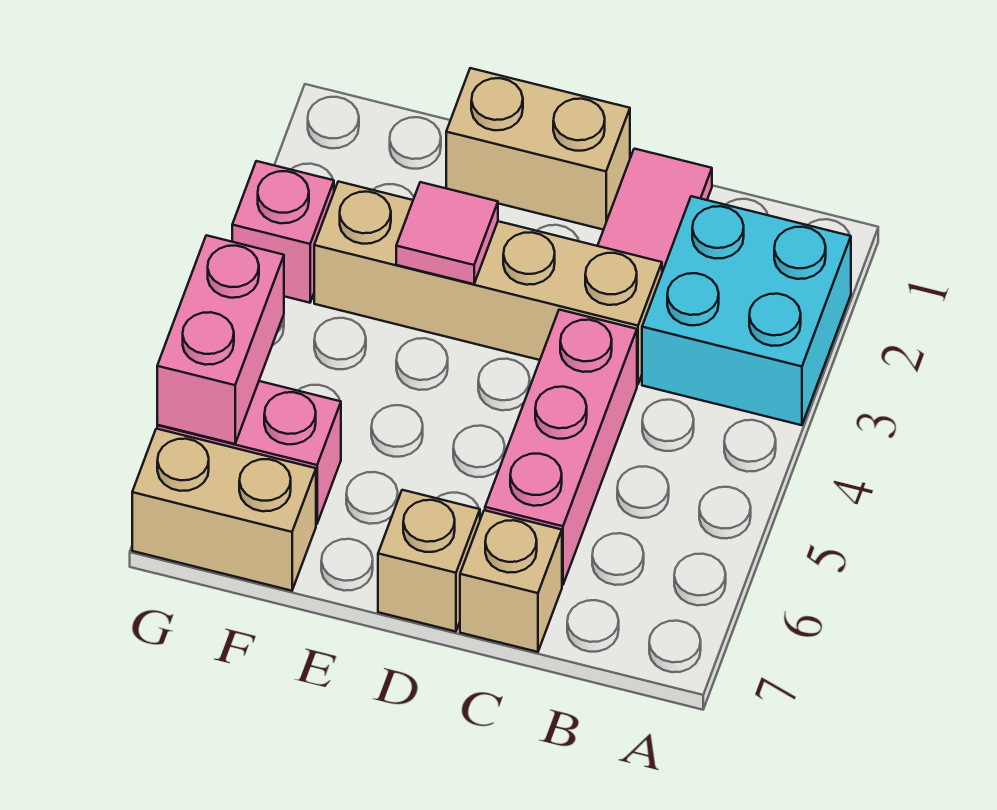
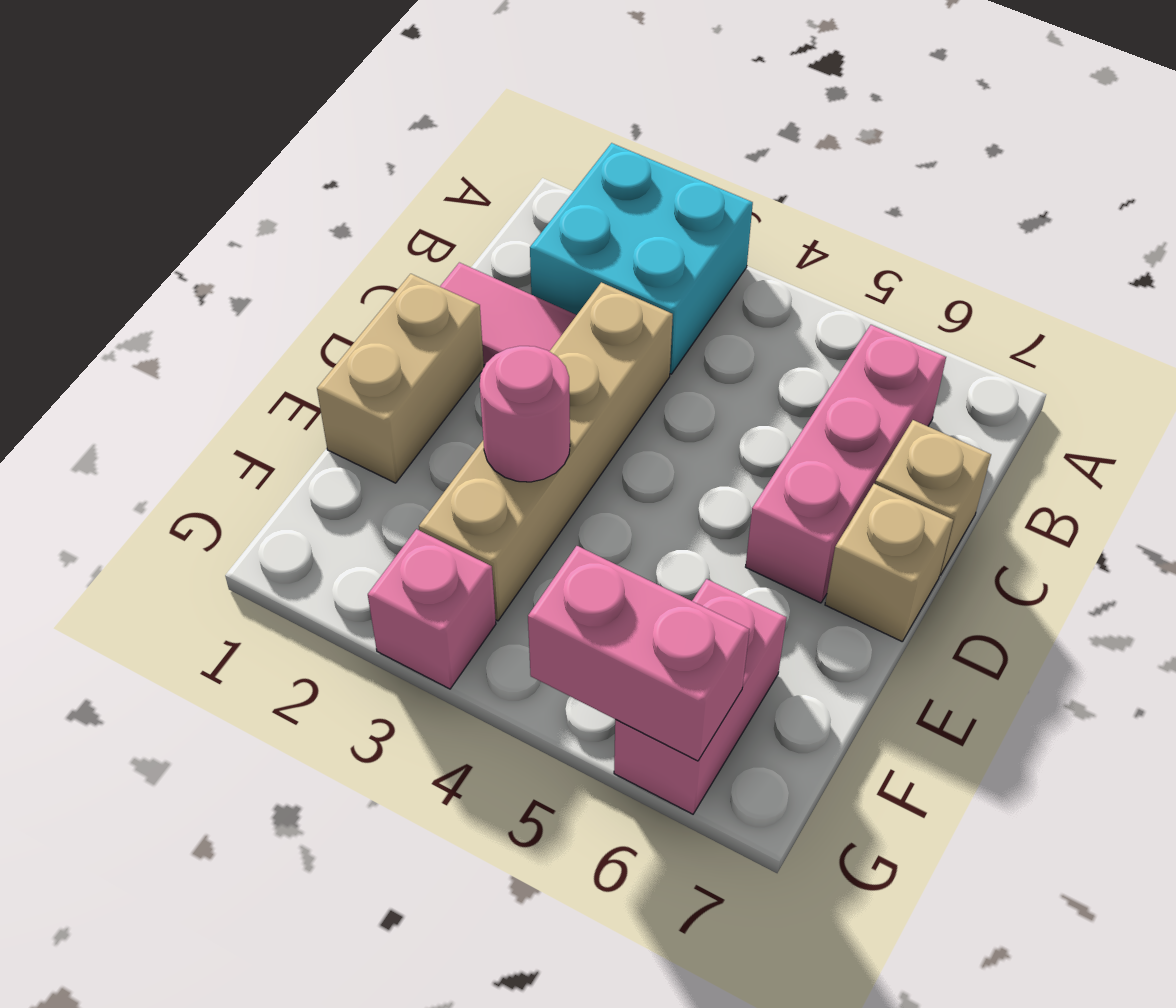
pink 1x3 brick [485,310,637,585] -> pink 1x3 brick turned to [746,325,946,603]
pink 1x1 tile [396,182,498,284] -> pink 1x1 round brick [480,346,570,482]
tan 1x2 brick [132,429,316,591] -> none

